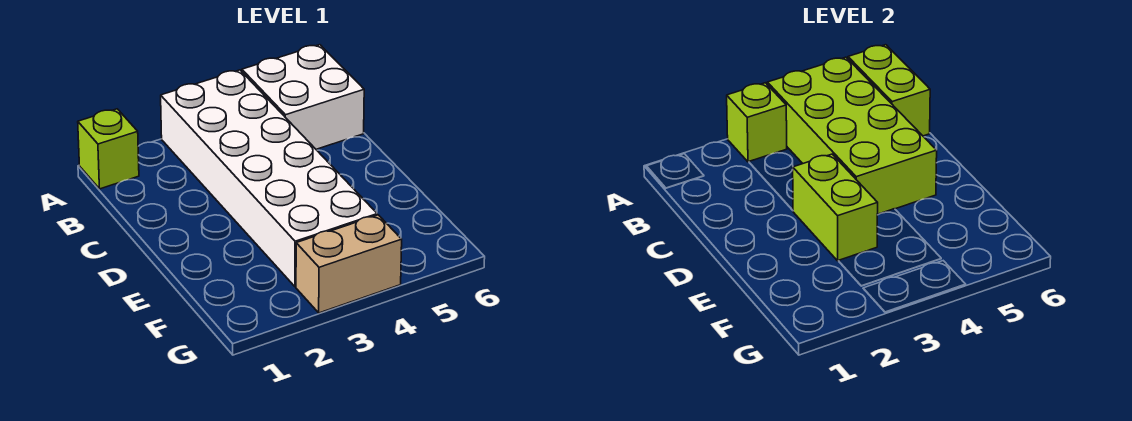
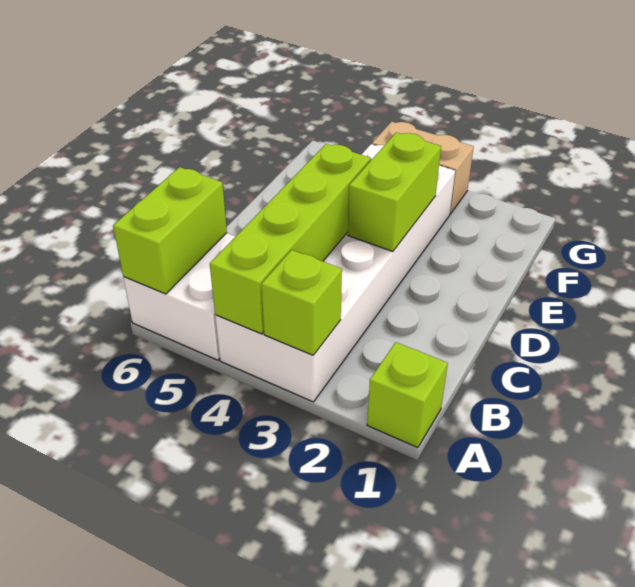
lime 2x4 brick [767,57,937,214] -> lime 1x4 brick [210,144,371,334]

